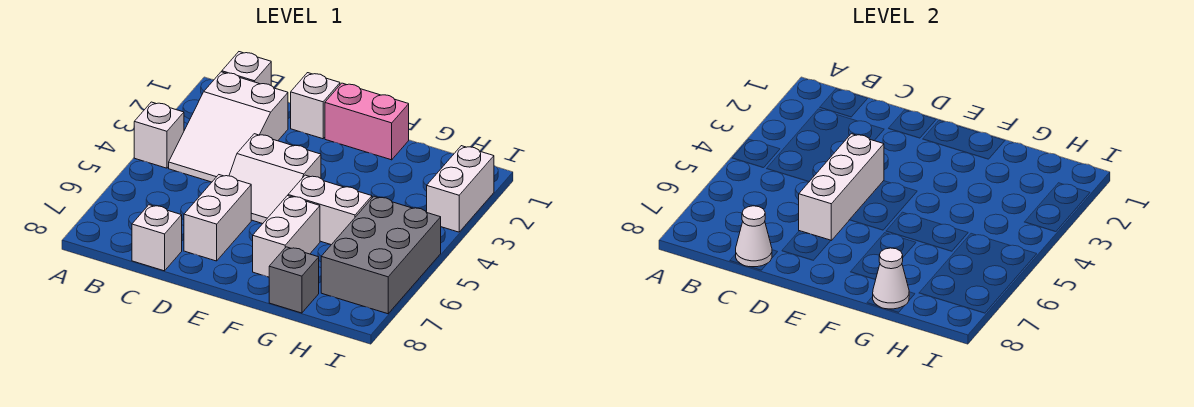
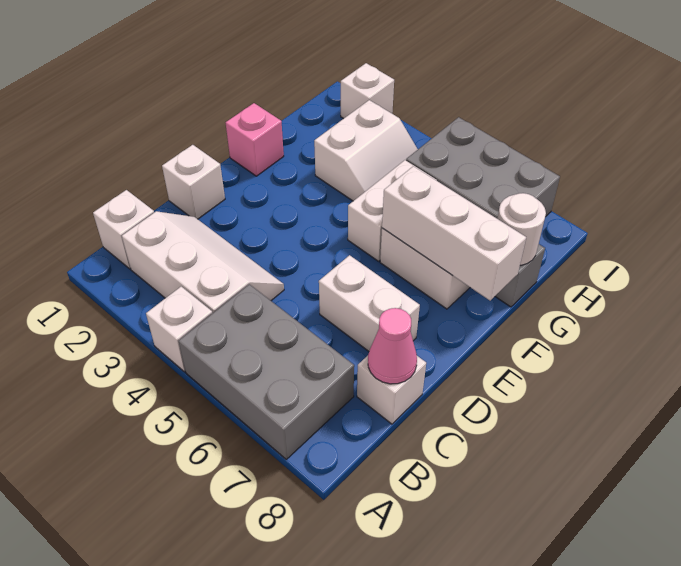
none -> grey 2x3 brick [179,284,354,459]
white 2x3 slope [169,72,288,182] -> white 2x3 slope turned to [122,211,284,313]
white 1x1 cone [736,206,772,267] -> pink 1x1 cone [368,308,417,384]
white 2x2 slope [229,134,321,224] -> white 2x2 slope moved to [314,100,418,201]
white 1x3 brick [799,134,884,240] -> white 1x3 brick moved to [382,166,526,301]
pink 1x2 brick [325,83,409,160] -> pink 1x1 brick [226,103,284,176]
white 1x1 cone [873,248,909,309] -> white 1x1 round brick [497,193,546,265]
white 1x2 brick [427,146,494,232] -> white 1x1 brick [341,63,394,119]

